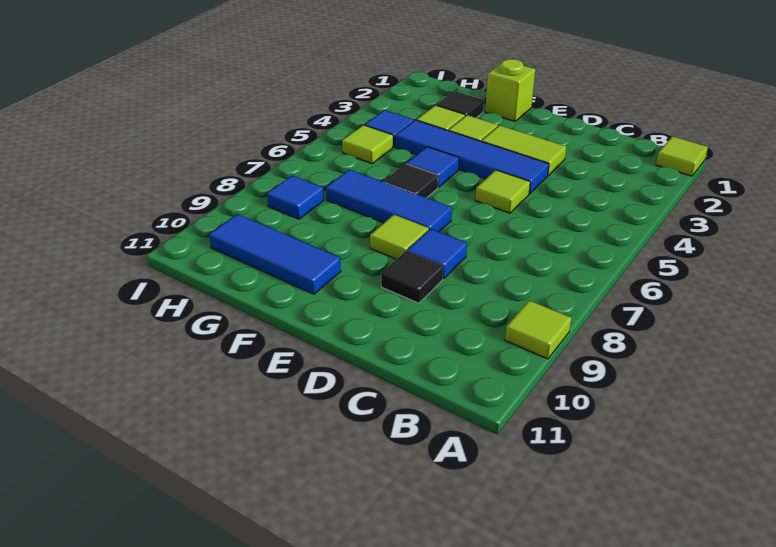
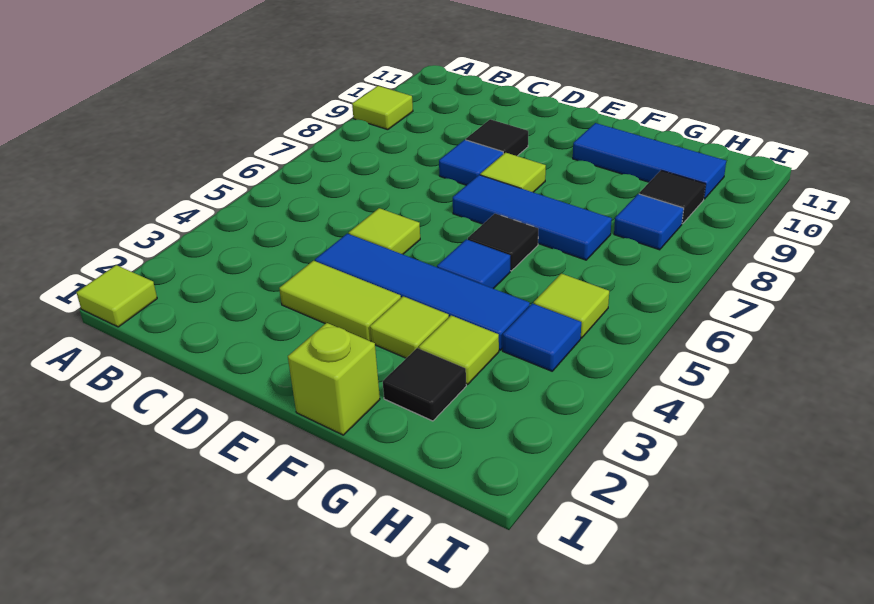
none -> black 1x1 tile [639,170,706,224]

